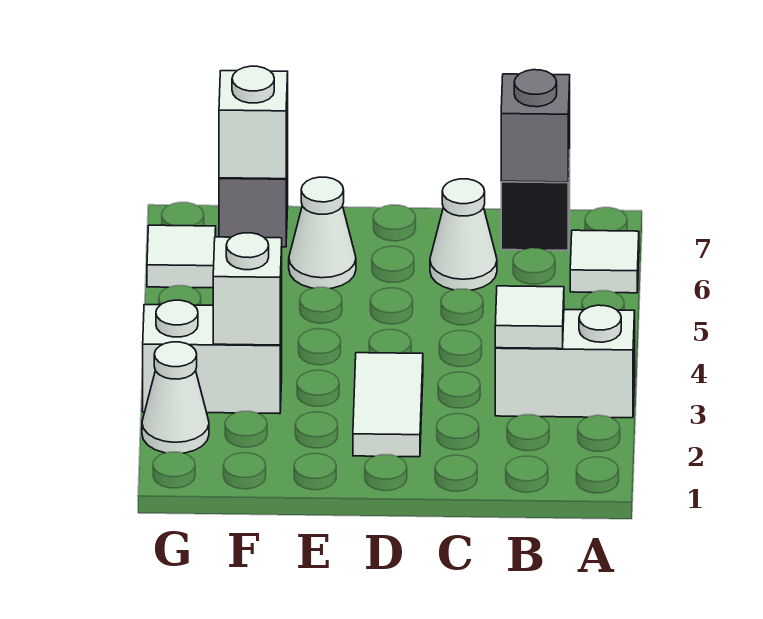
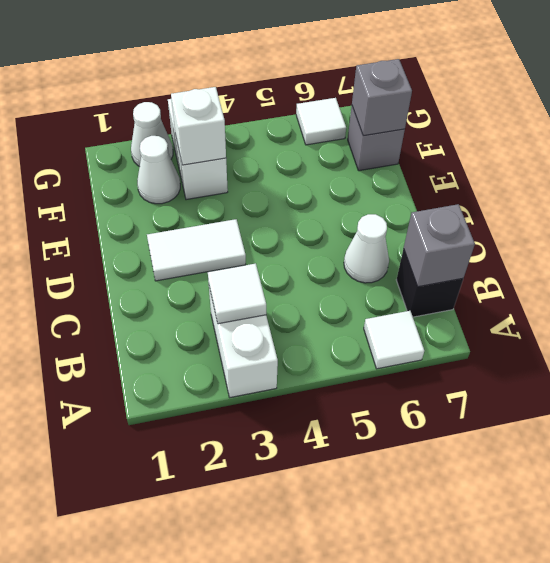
white 1x1 cone [289,177,356,288] -> white 1x1 cone moved to [137,136,180,204]
white 1x1 brick [219,66,288,179] -> grey 1x1 brick [352,59,412,136]

